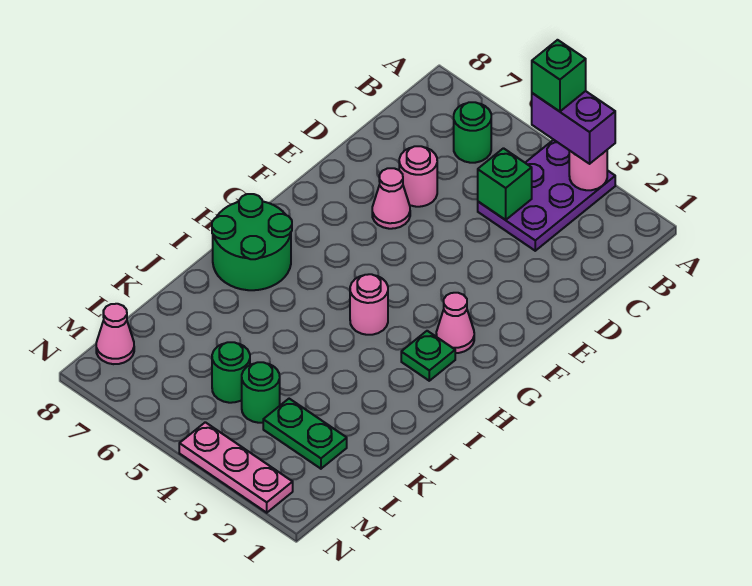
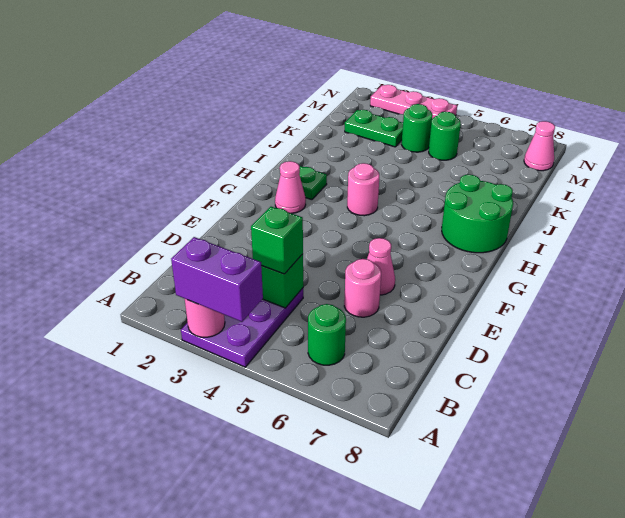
green 1x1 brick [532,40,586,111] -> green 1x1 brick moved to [251,207,303,274]

